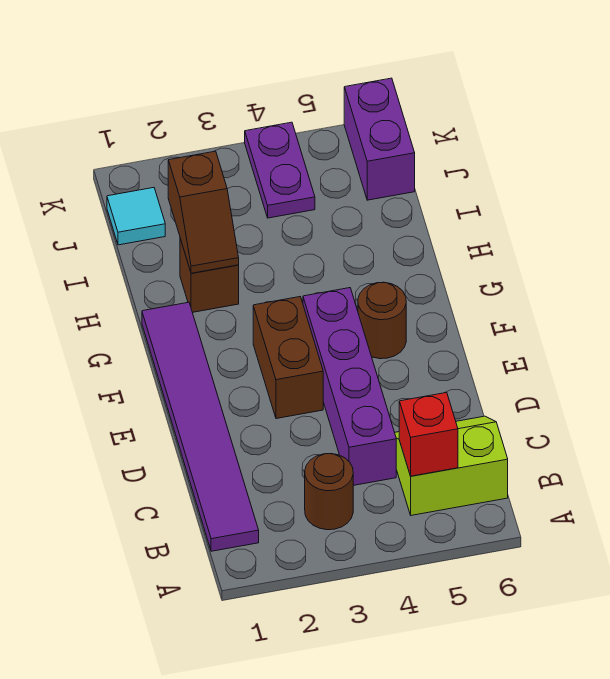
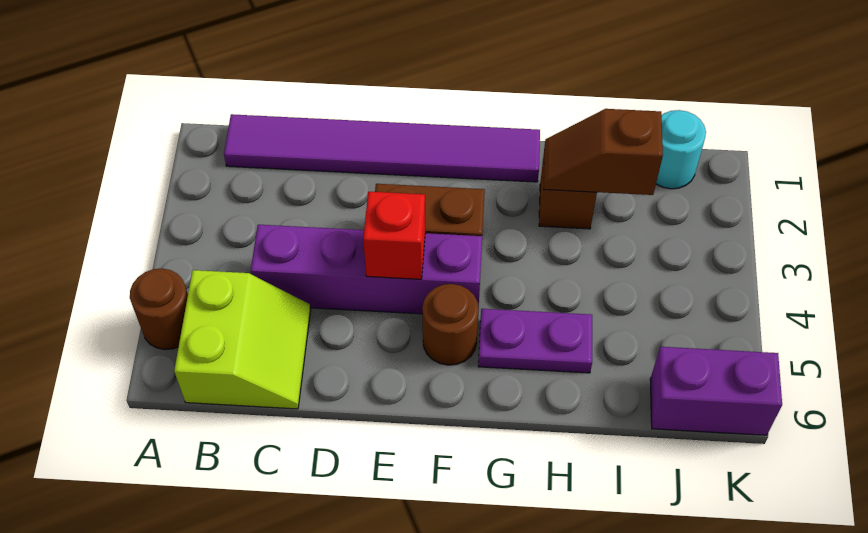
brown 1x1 round brick [305,454,353,530] -> brown 1x1 round brick moved to [130,269,188,350]
red 1x1 brick [399,393,458,476] -> red 1x1 brick moved to [363,192,425,279]
cyan 1x1 tile [107,188,165,245] -> cyan 1x1 round brick [656,110,706,189]
purple 1x2 plate [245,122,315,218] -> purple 1x2 plate moved to [478,309,592,373]

